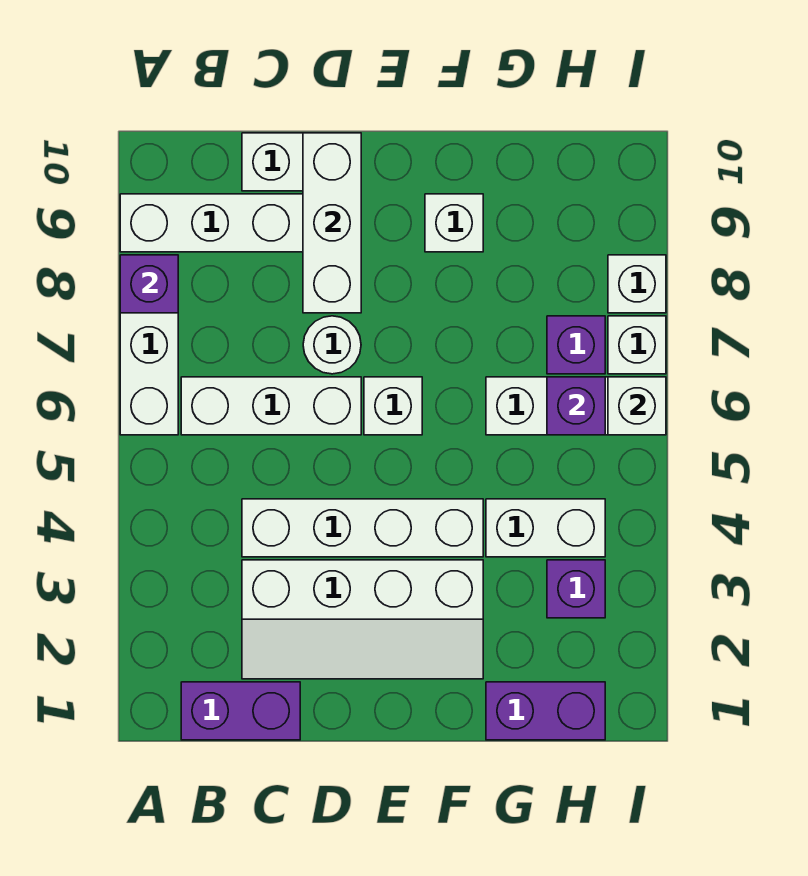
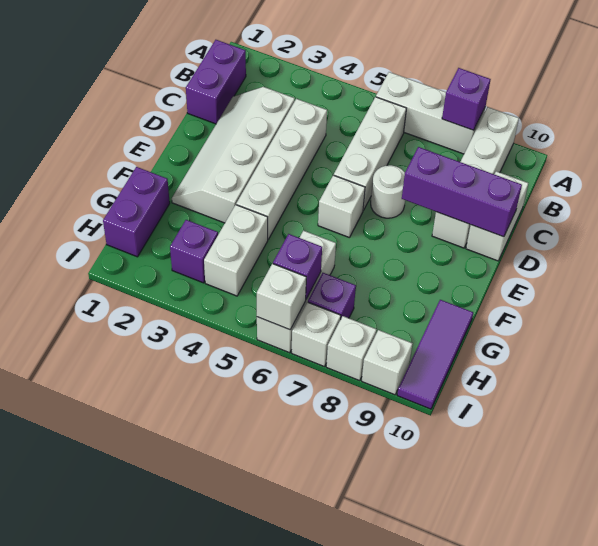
white 1x3 brick [303,133,361,313] -> purple 1x3 brick [402,147,522,237]
white 1x1 brick [425,194,483,252] -> white 1x1 brick moved to [362,330,413,395]
none -> purple 1x3 tile [397,300,473,409]

